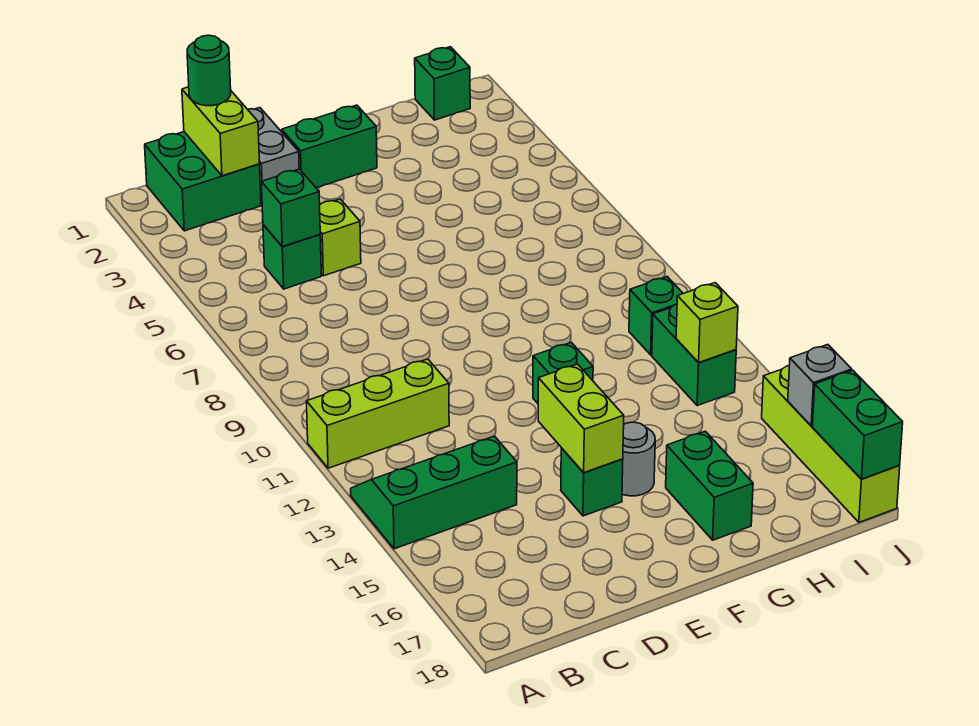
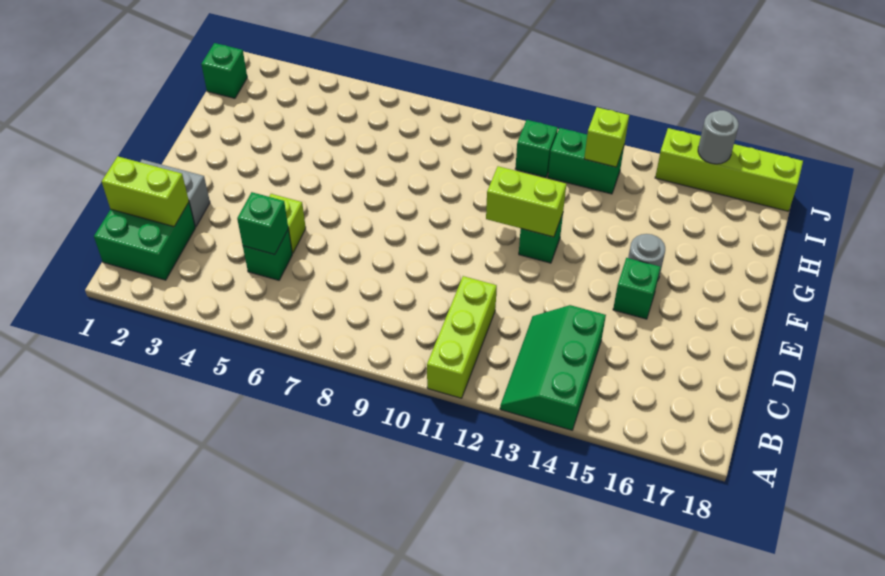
green 1x1 round brick [187,35,231,106] -> none
green 1x2 brick [282,105,377,188] -> none
lime 1x2 brick [538,364,624,473] -> lime 1x2 brick moved to [486,166,566,237]
green 1x2 brick [666,431,753,540] -> none
grey 1x1 brick [788,345,852,426] -> grey 1x1 round brick [698,110,739,164]
green 1x2 brick [812,370,903,479] -> none

